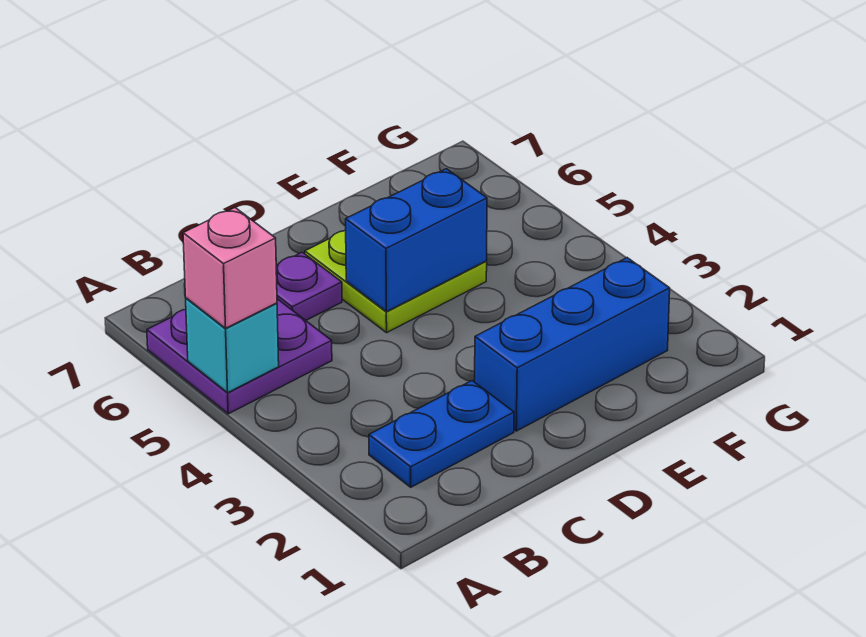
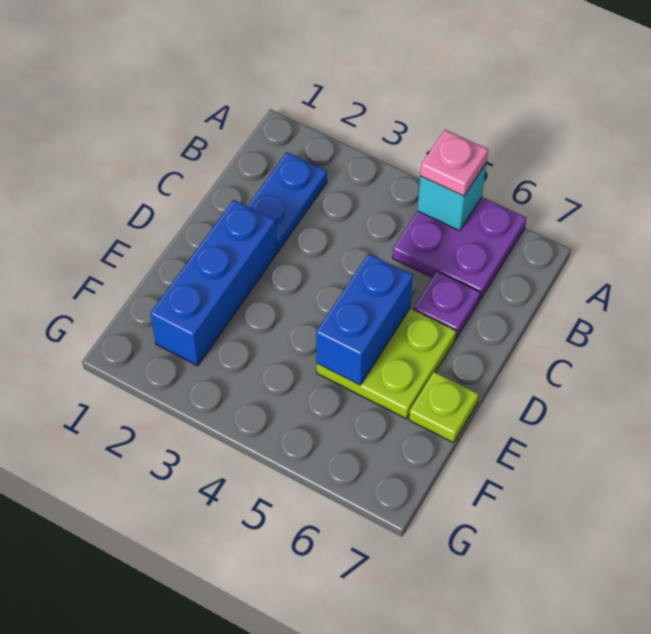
pink 1x1 brick [183,208,277,328] -> pink 1x1 plate [420,130,488,196]
none -> lime 1x1 plate [409,372,479,443]

